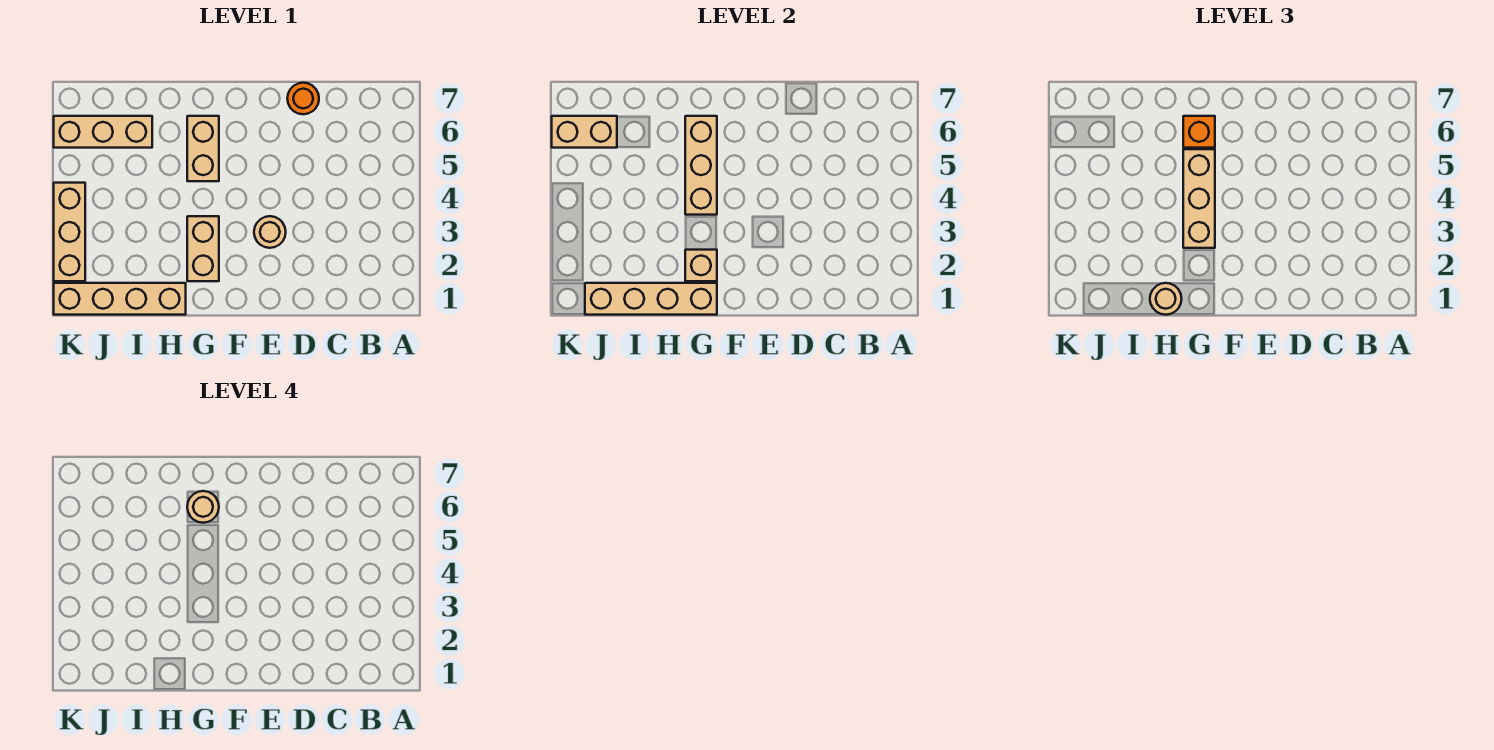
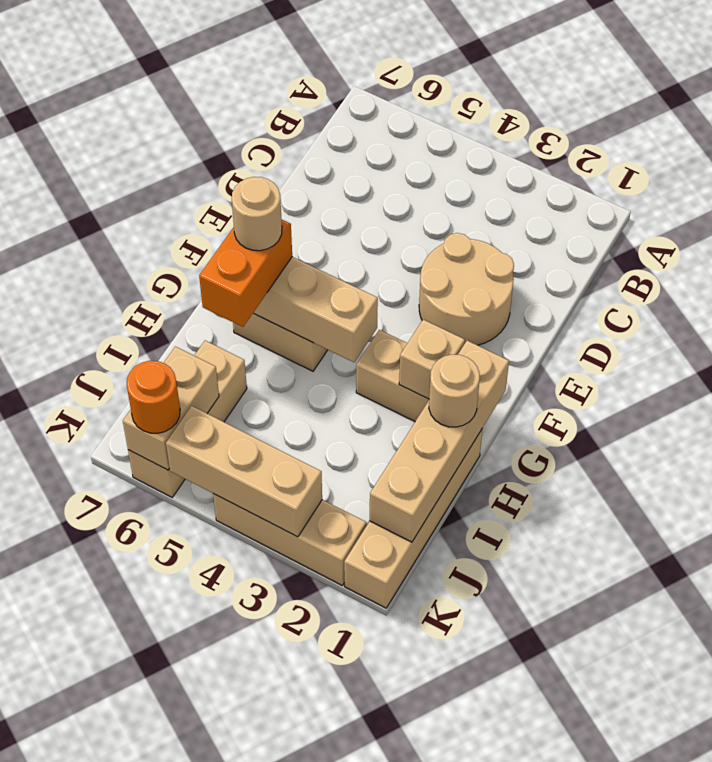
orange 1x1 round brick [287,83,319,114] -> orange 1x1 round brick moved to [127,361,180,433]
tan 1x1 round brick [254,216,286,248] -> tan 2x2 round brick [419,233,514,345]
tan 1x3 brick [1183,149,1215,248] -> tan 1x3 brick moved to [166,406,322,537]
orange 1x1 brick [1183,116,1215,148] -> orange 1x2 brick [199,220,292,327]

